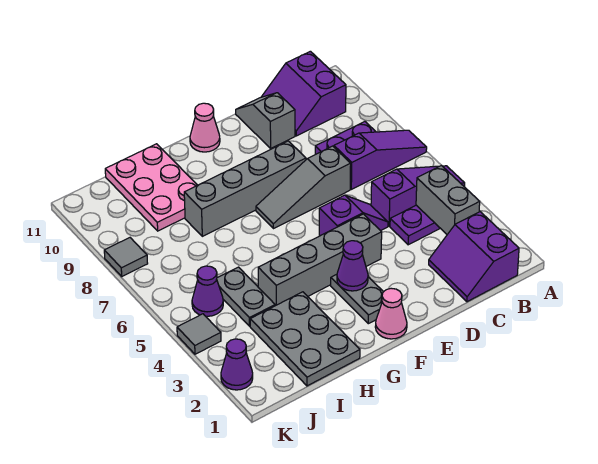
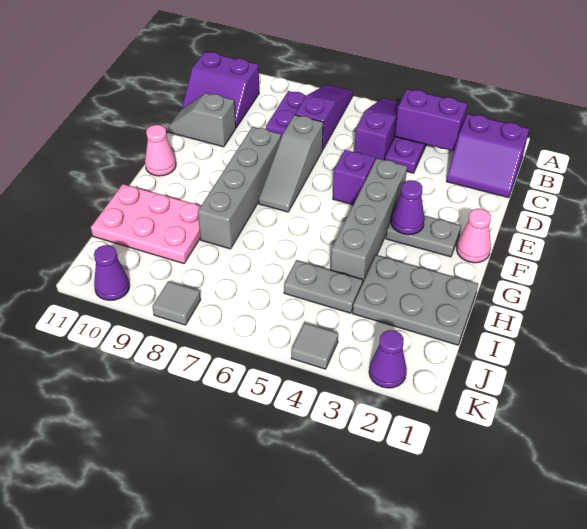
grey 1x2 brick [416,165,480,234] -> purple 1x2 brick [395,89,467,151]
purple 1x1 cone [192,266,223,316] -> purple 1x1 cone moved to [94,245,130,301]

